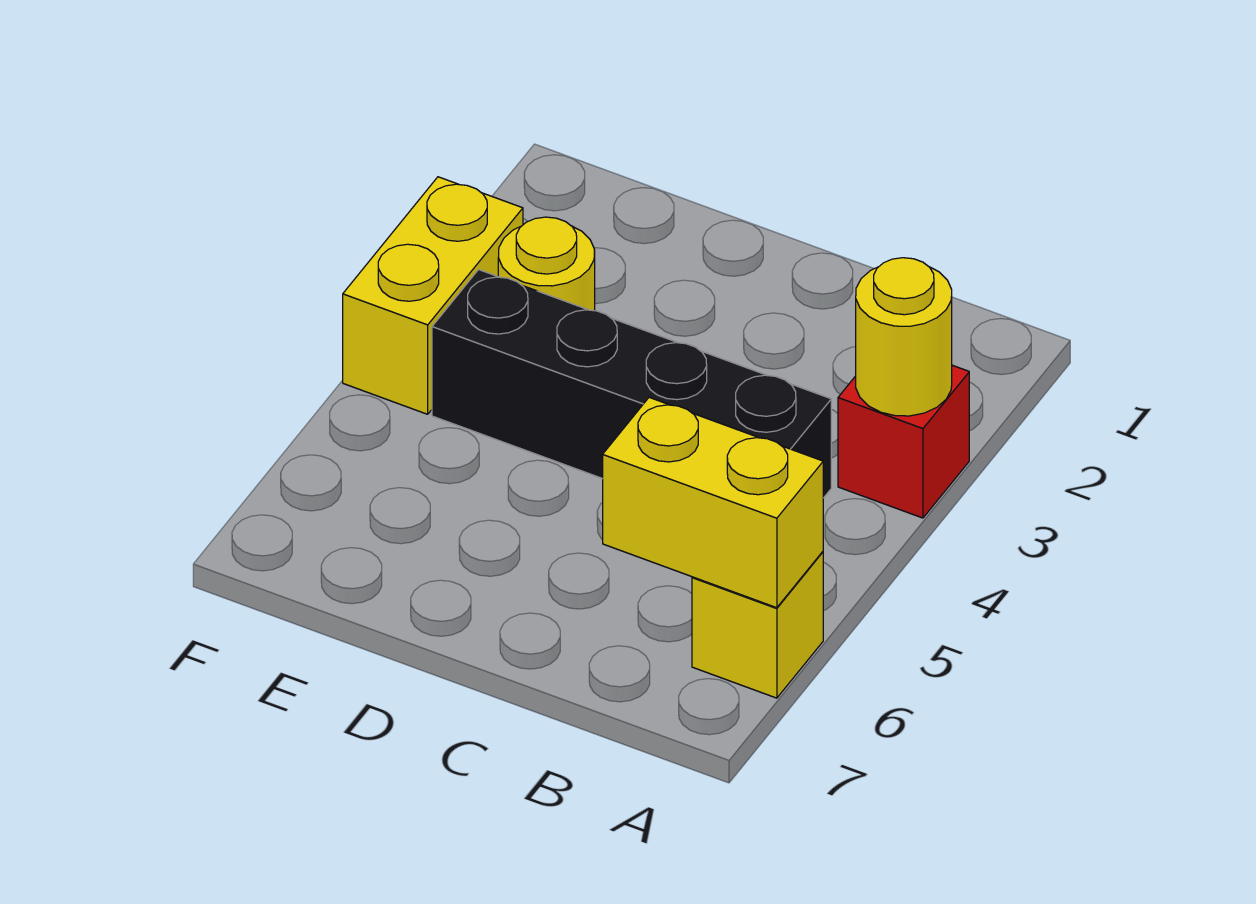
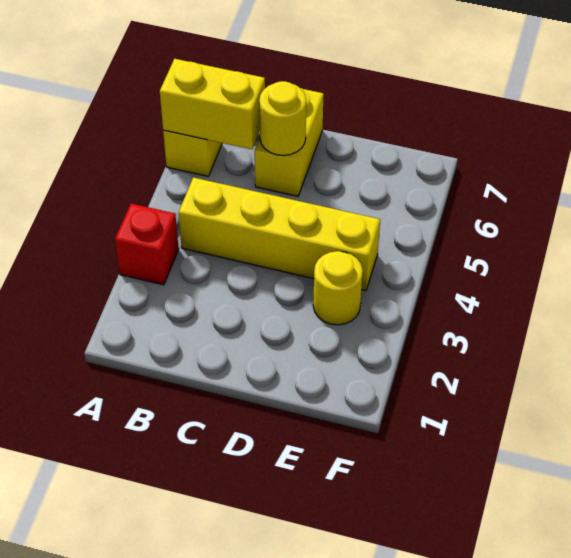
yellow 1x1 round brick [856,258,952,416] -> yellow 1x1 round brick moved to [259,81,306,156]
black 1x4 brick [432,270,831,498] -> yellow 1x4 brick [179,177,380,291]
yellow 1x2 brick [343,177,523,414] -> yellow 1x2 brick moved to [255,88,324,196]

